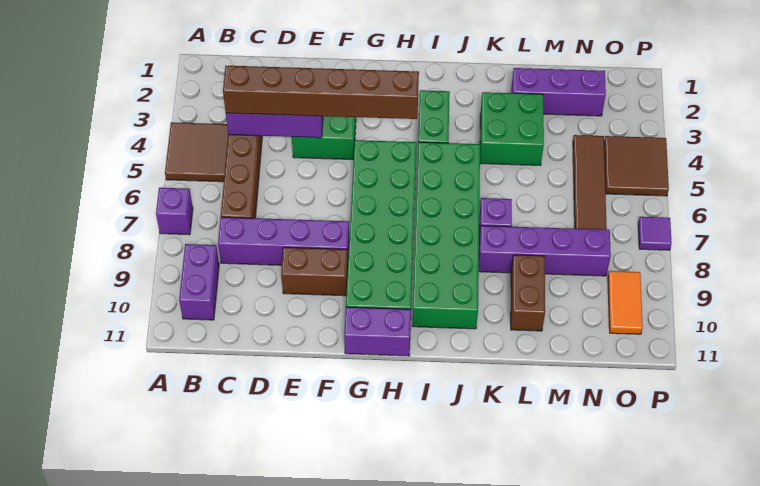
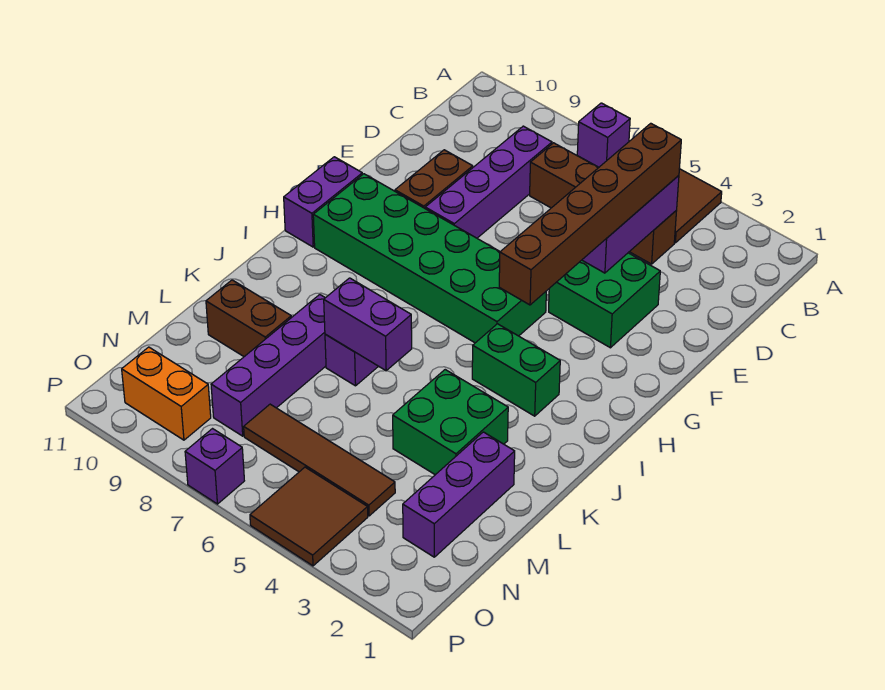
purple 1x2 brick [179,244,219,320] -> purple 1x2 brick moved to [324,278,412,371]
green 2x6 brick [412,142,480,329] -> none
orange 1x2 tile [608,271,643,334] -> orange 1x2 brick [122,347,211,440]
purple 1x1 tile [638,217,672,250] -> purple 1x1 brick [185,429,244,504]

